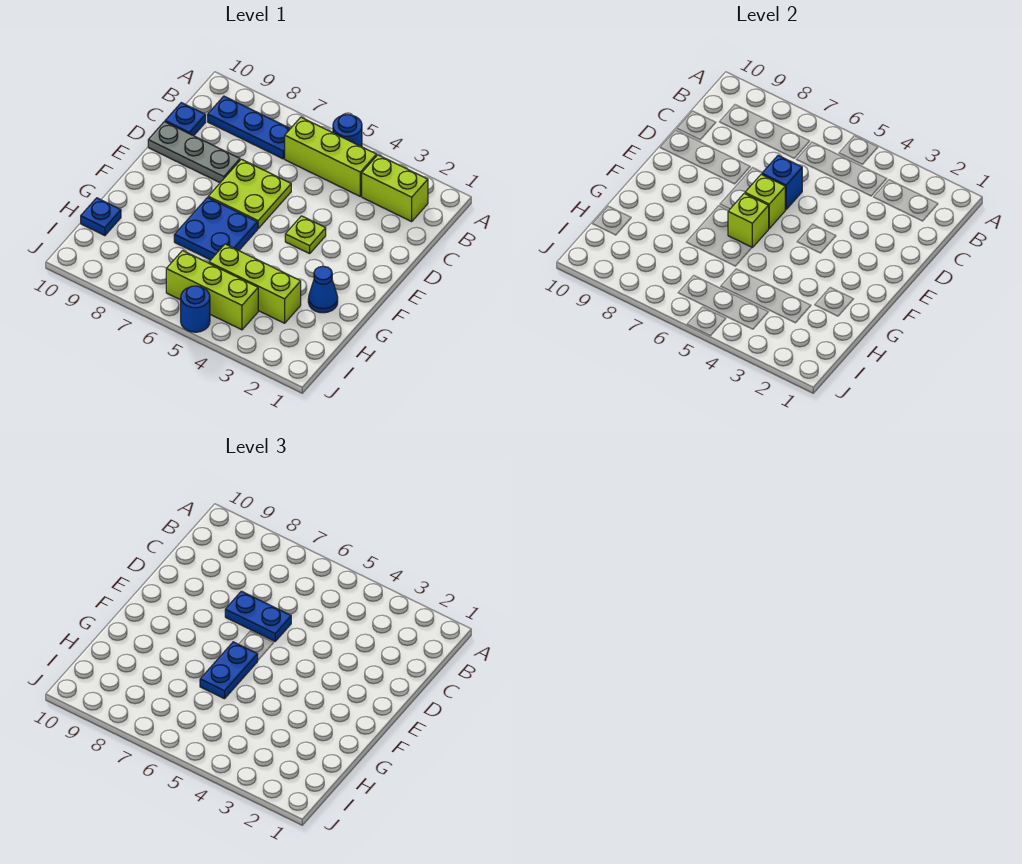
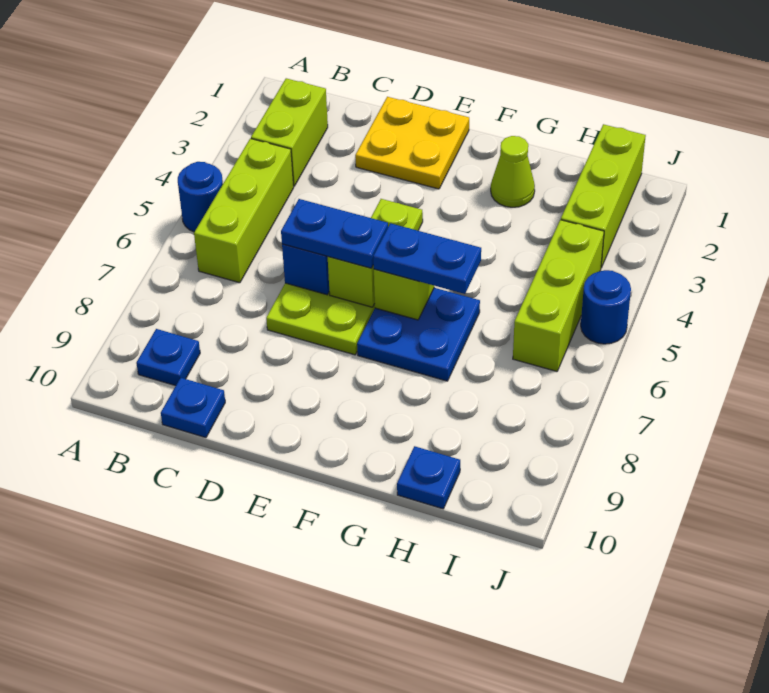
blue 1x3 plate [208,96,290,159] -> blue 1x1 plate [136,329,200,386]
none -> yellow 2x2 plate [355,97,469,189]
blue 1x2 plate [225,591,291,641] -> blue 1x2 plate turned to [281,199,388,268]
grey 1x3 plate [148,122,240,183] -> none
blue 1x1 cone [308,266,338,313] -> lime 1x1 cone [491,136,535,207]
lime 1x3 brick [209,244,301,323] -> lime 1x3 brick moved to [561,124,646,268]

